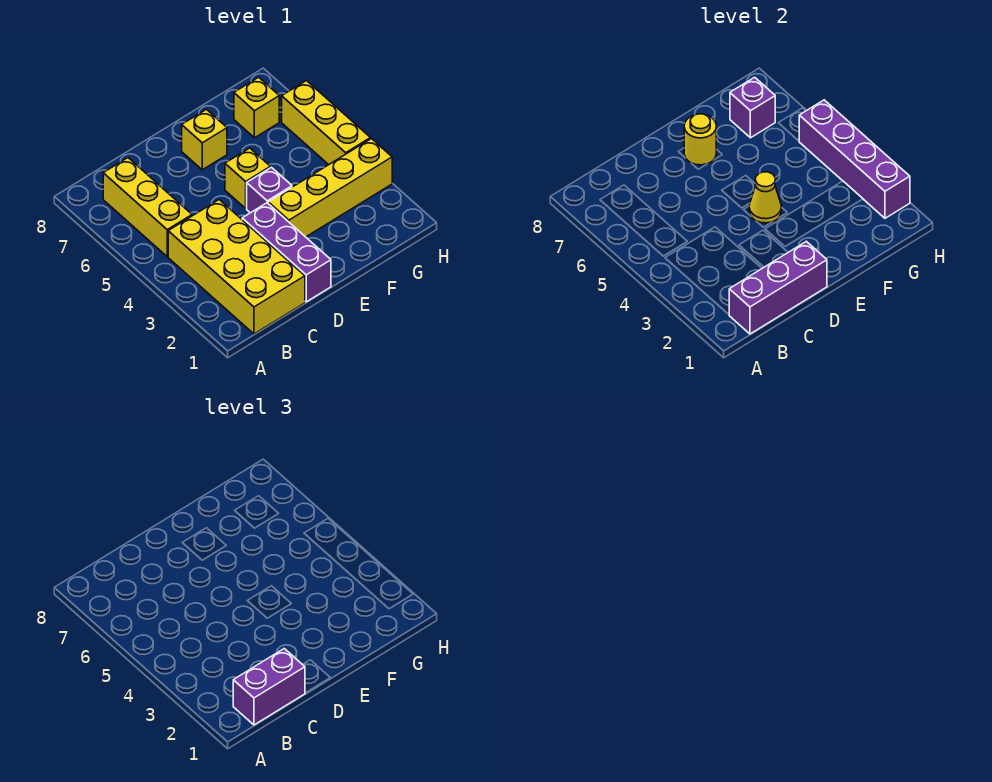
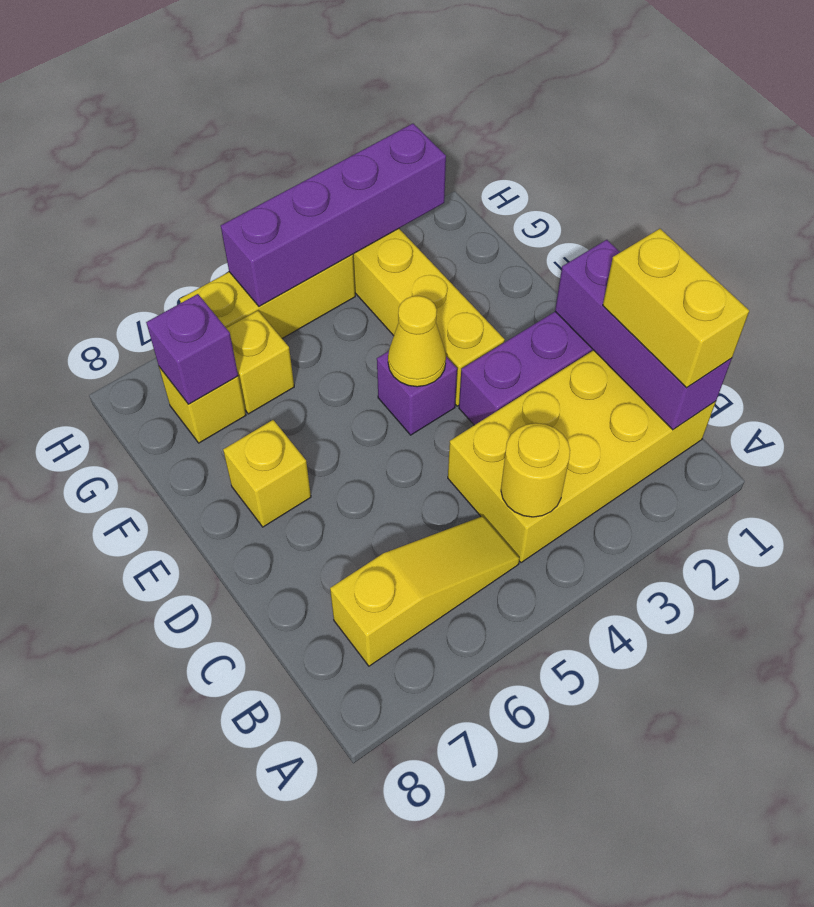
purple 1x2 brick [233,649,305,725] -> yellow 1x2 brick [603,229,749,388]
yellow 1x3 brick [103,158,192,257] -> yellow 1x3 slope [330,516,519,666]
yellow 1x1 brick [225,148,270,208] -> yellow 1x1 brick moved to [226,311,294,414]
yellow 1x1 round brick [684,114,716,165] -> yellow 1x1 round brick moved to [501,423,570,517]

